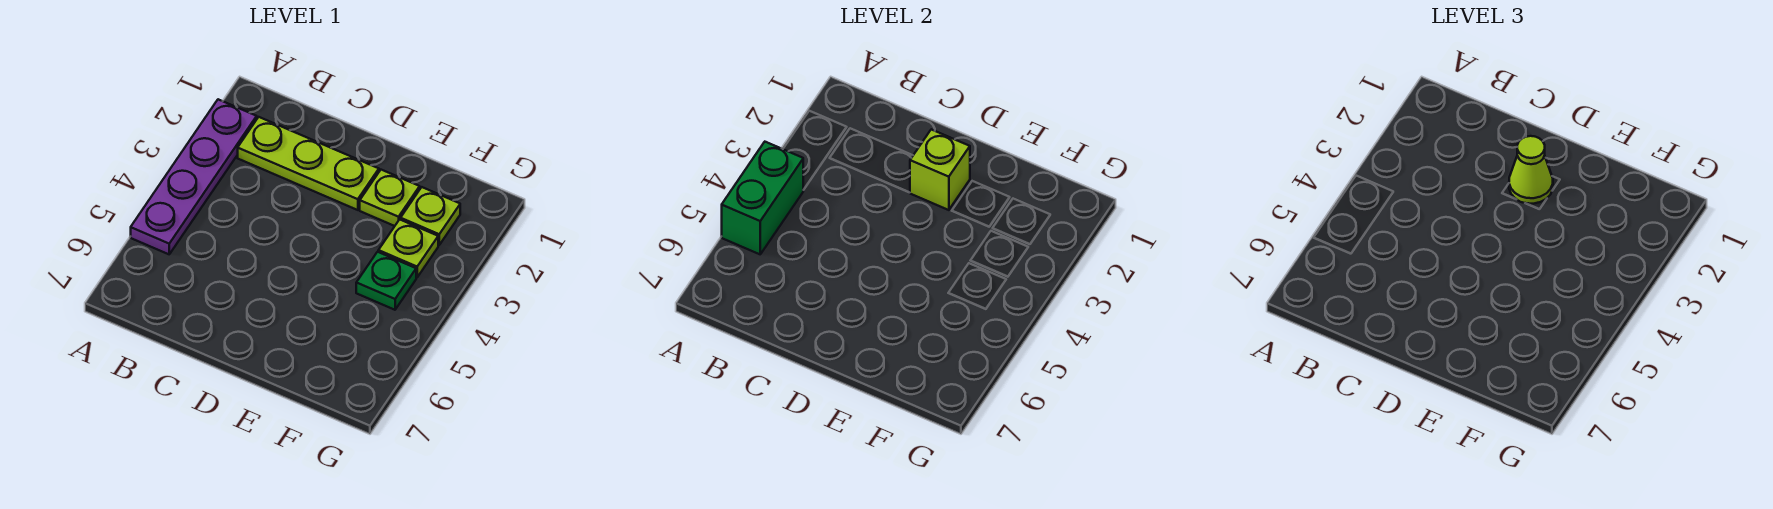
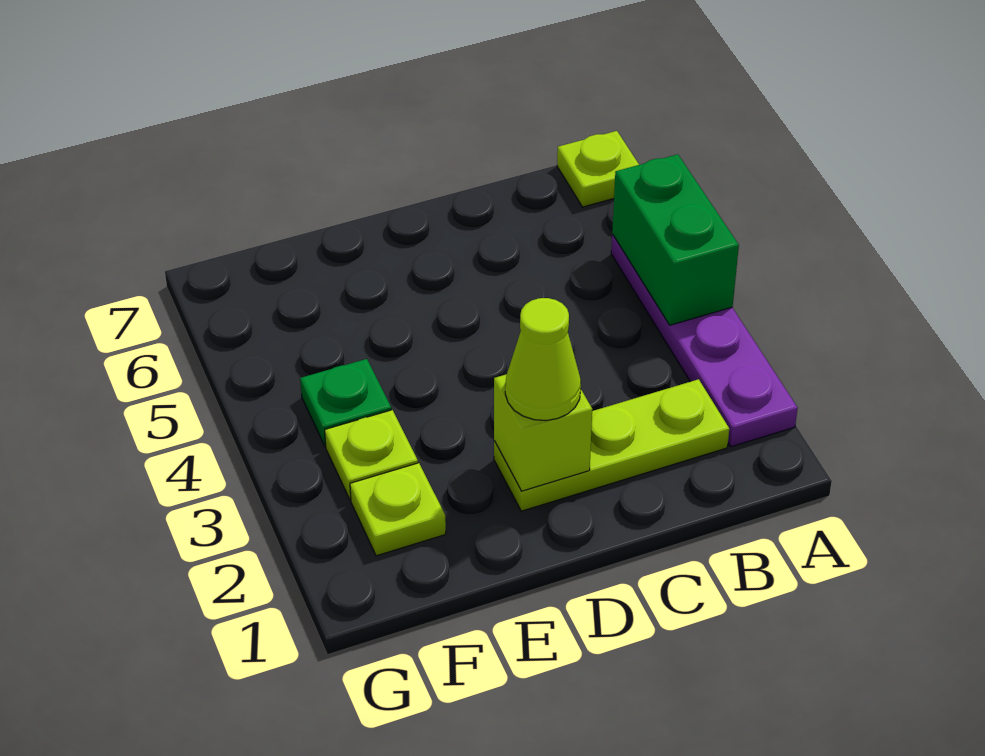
lime 1x1 plate [360,170,420,226] -> lime 1x1 plate moved to [557,131,639,207]

